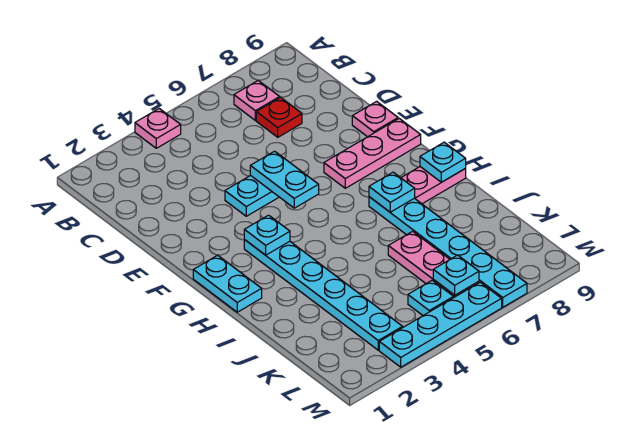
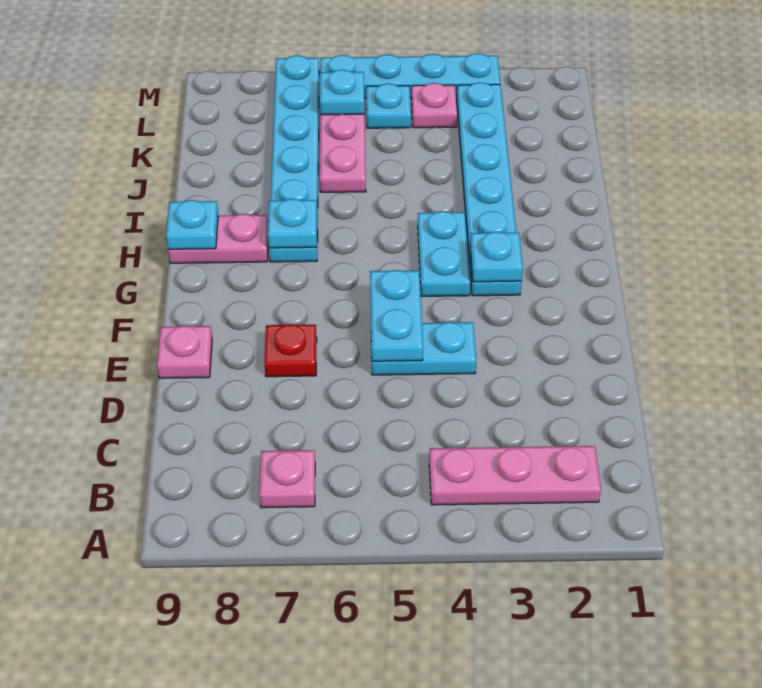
pink 1x1 plate [135,109,181,148] -> pink 1x1 plate moved to [411,83,457,128]
red 1x1 plate [256,97,302,137] -> red 1x1 plate moved to [264,324,317,377]
pink 1x3 plate [324,119,421,188] -> pink 1x3 plate moved to [429,446,601,505]
cyan 1x2 plate [193,255,262,312] -> cyan 1x2 plate moved to [418,211,470,296]

